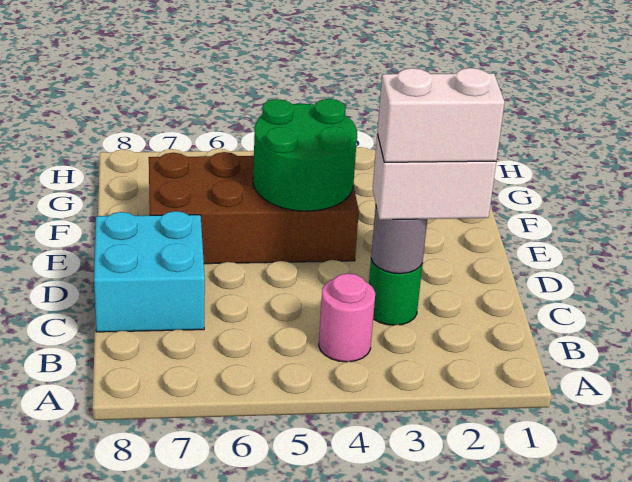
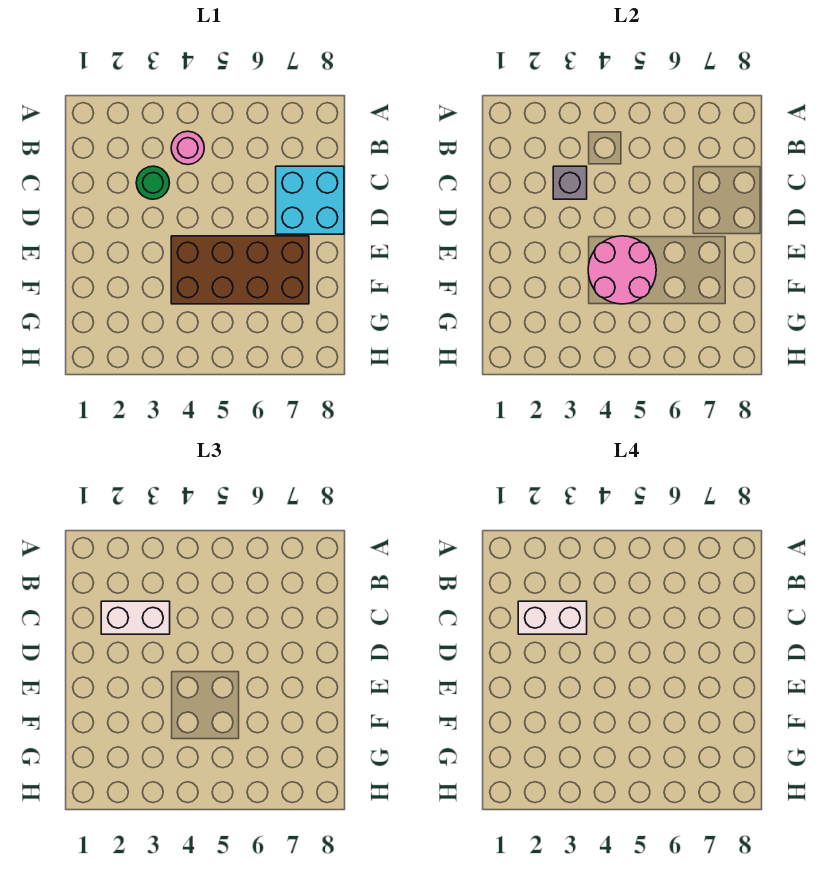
grey 1x1 round brick [371,207,427,274] -> grey 1x1 brick [553,166,587,199]
green 2x2 round brick [253,99,357,211] -> pink 2x2 round brick [588,236,656,304]

